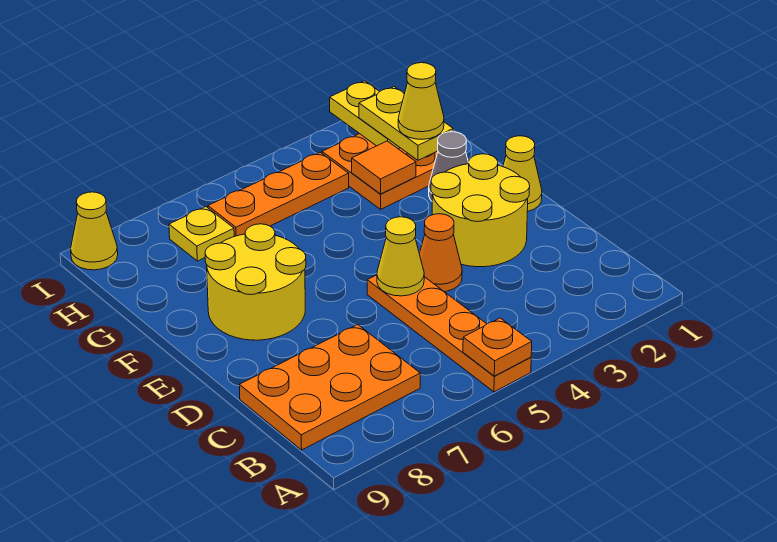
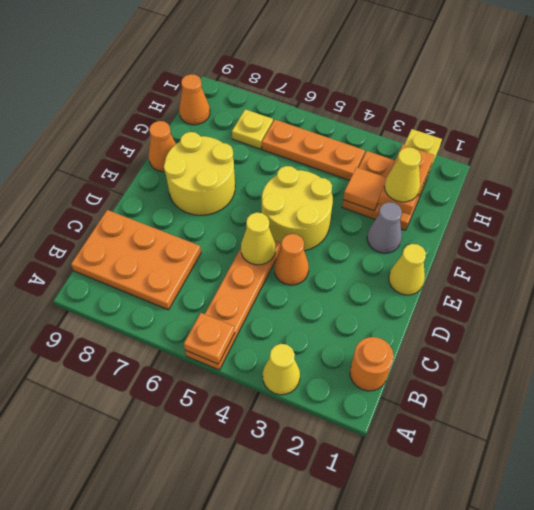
none -> orange 1x1 round brick [350,337,394,391]
yellow 2x2 round brick [431,154,530,267] -> yellow 2x2 round brick moved to [262,166,333,251]
none -> orange 1x1 cone [149,121,176,172]
yellow 1x2 plate [359,87,453,160] -> orange 1x2 plate [378,145,434,215]
none -> orange 1x1 cone [179,74,210,125]
yellow 1x1 cone [71,192,118,270] -> yellow 1x1 cone moved to [263,344,300,395]

